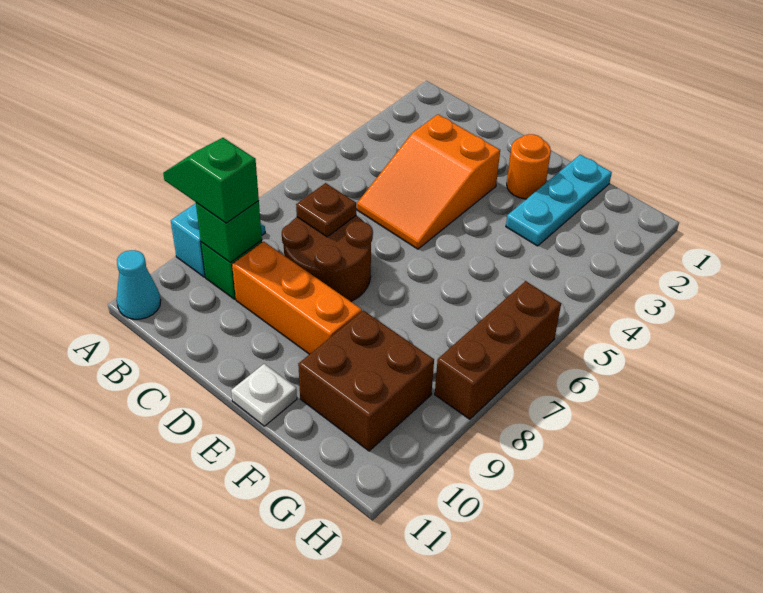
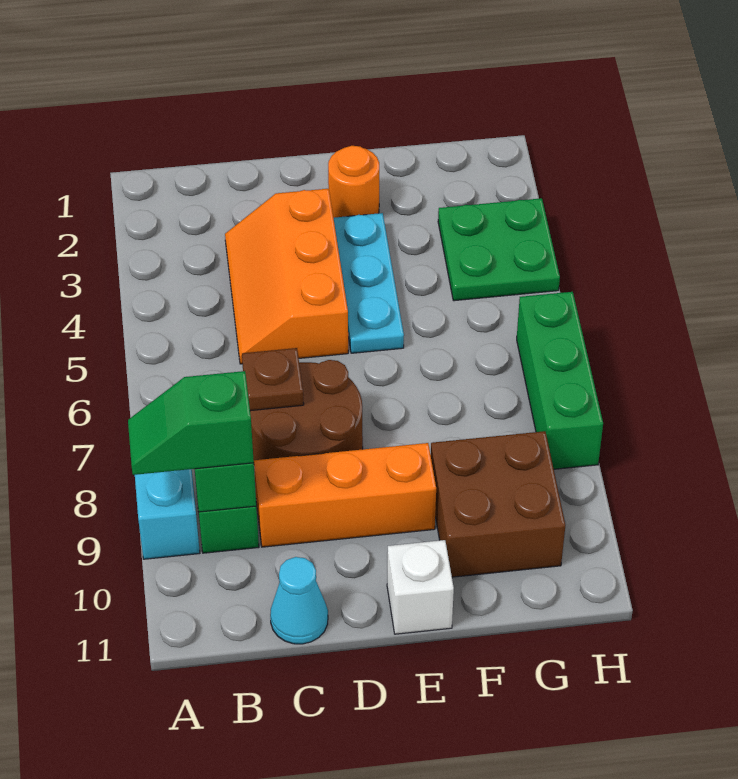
cyan 1x1 cone [116,250,161,319] -> cyan 1x1 cone moved to [270,557,328,644]
orange 2x3 slope [357,114,500,249] -> orange 2x3 slope turned to [225,189,348,364]
white 1x1 plate [231,364,297,426] -> white 1x1 brick [387,540,454,634]
cyan 1x3 plate [506,155,612,246] -> cyan 1x3 plate moved to [334,213,404,353]
none -> green 2x2 plate [438,198,560,301]
brown 1x3 brick [435,281,561,419] -> green 1x3 brick [517,292,603,469]

